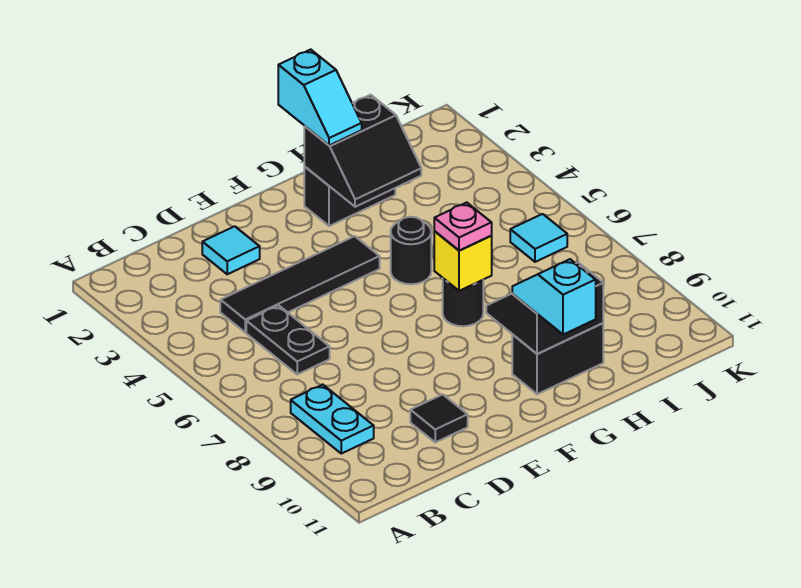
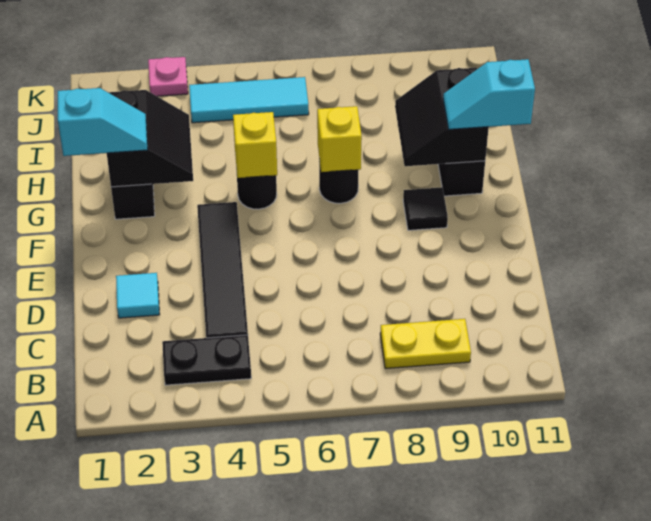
cyan 1x2 plate [291,385,374,454] -> yellow 1x2 plate [380,319,471,369]
black 1x2 plate [246,305,330,374] -> black 1x2 plate moved to [162,335,251,385]
black 1x1 tile [410,394,468,442] -> black 1x1 tile moved to [403,187,448,230]
none -> yellow 1x1 brick [233,112,277,178]
pink 1x1 plate [434,202,492,251] -> pink 1x1 plate moved to [148,57,188,96]
cyan 1x1 tile [510,214,567,262] -> cyan 1x3 tile [189,77,309,123]

